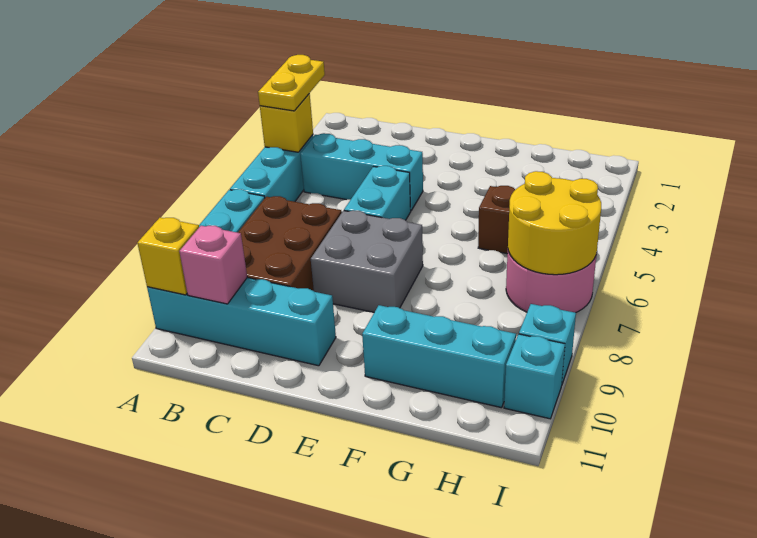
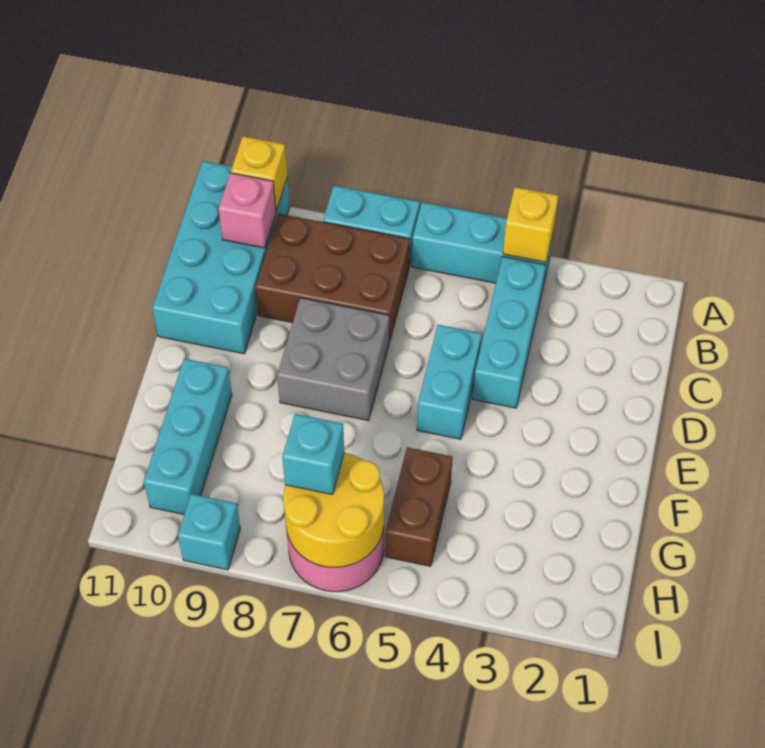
yellow 1x2 plate [258,55,325,111] -> none
cyan 1x4 brick [147,278,336,366] -> cyan 2x4 brick [152,161,290,354]
cyan 1x2 brick [344,166,411,220] -> cyan 1x2 brick turned to [417,325,482,439]
cyan 1x1 brick [504,334,565,419] -> cyan 1x1 brick moved to [282,414,344,495]

